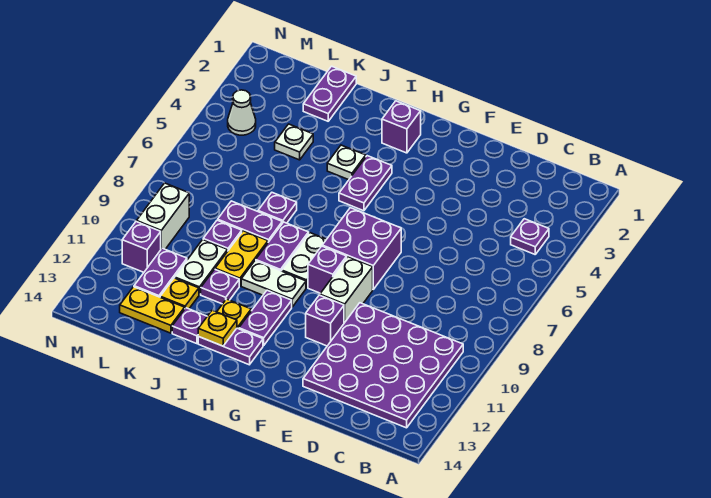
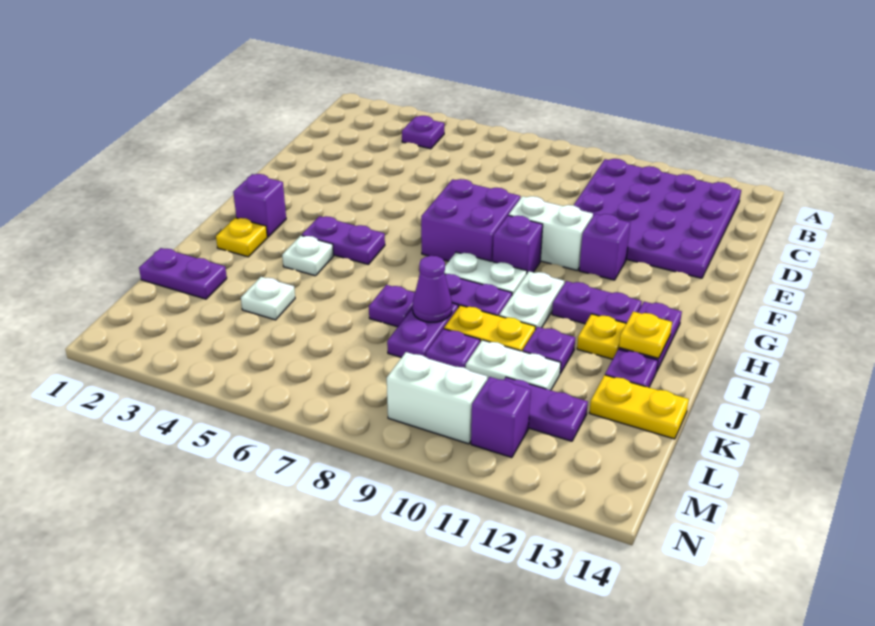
none -> purple 1x1 cone [413,256,452,322]
yellow 1x1 plate [160,278,199,309] -> yellow 1x1 plate moved to [216,218,267,257]
yellow 1x2 plate [120,287,185,333] -> yellow 1x2 plate turned to [589,375,689,439]
white 1x1 cone [228,90,256,135] -> none

